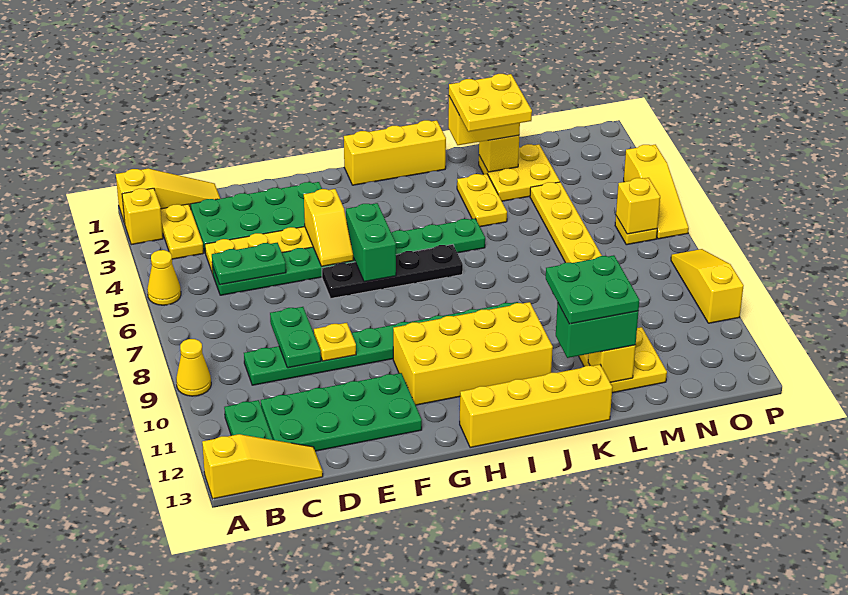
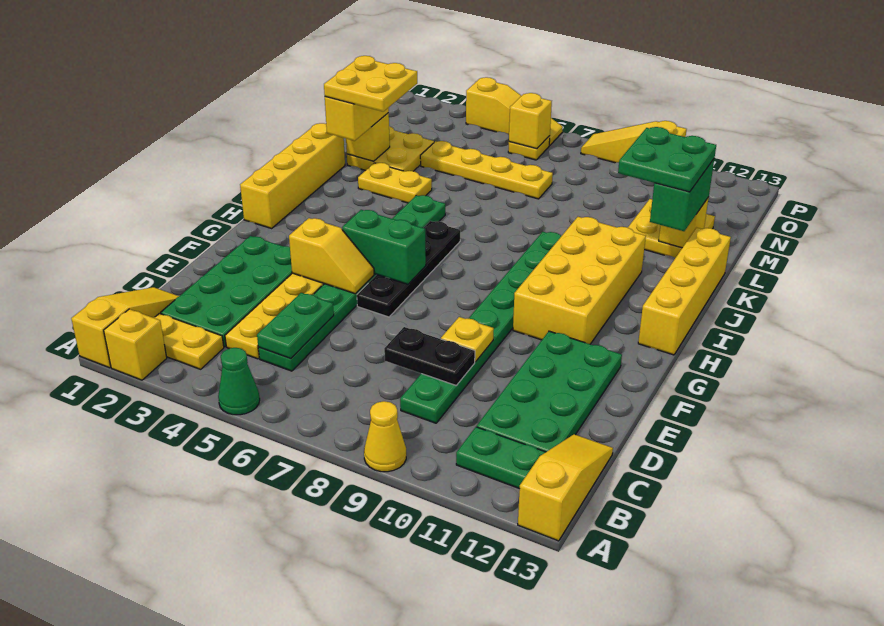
yellow 1x1 cone [147,250,181,305] -> green 1x1 cone [218,348,260,415]
green 1x2 plate [270,307,321,368] -> black 1x2 plate [384,327,475,385]
yellow 1x3 brick [344,120,446,185] -> yellow 1x4 brick [240,123,345,228]

